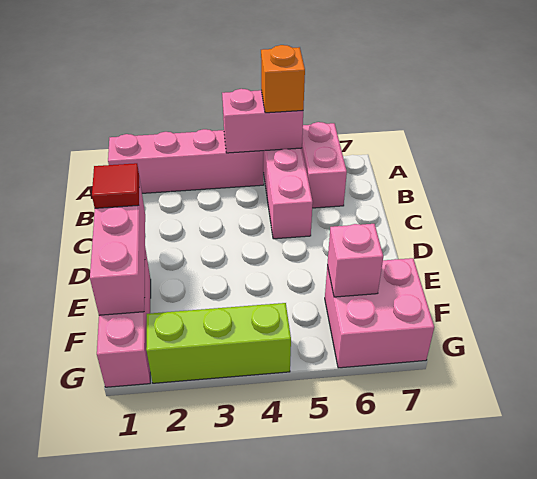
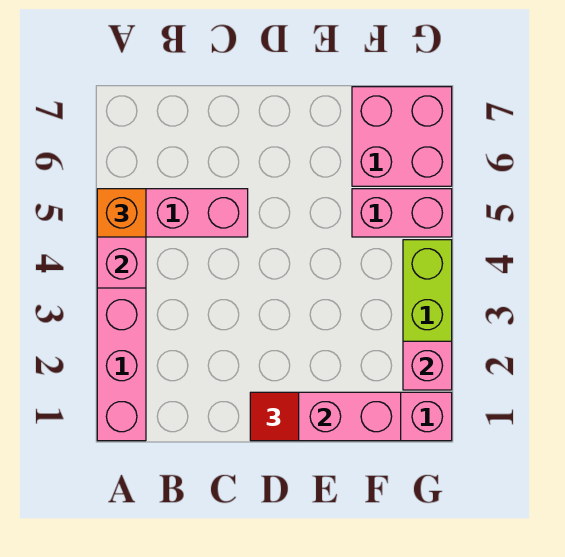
pink 1x2 brick [302,122,347,208] -> pink 1x2 brick moved to [352,189,452,237]
pink 1x1 brick [327,224,383,297] -> pink 1x1 brick moved to [403,341,452,390]

